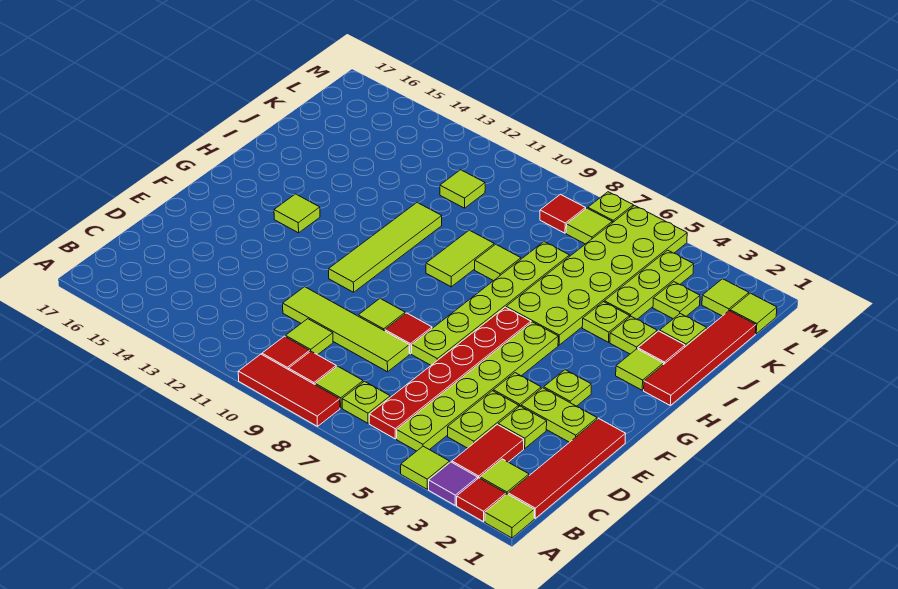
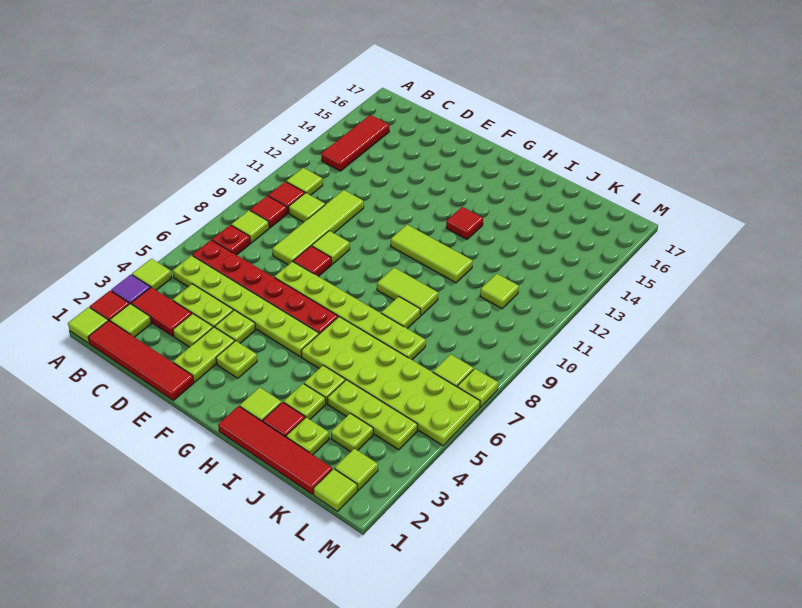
red 1x3 tile [238,354,340,426] -> red 1x3 tile moved to [321,115,389,171]
lime 1x1 plate [342,382,390,423] -> red 1x1 plate [212,225,250,255]
lime 1x4 tile [329,203,442,292] -> lime 1x3 tile [391,225,473,283]
lime 1x1 tile [274,194,320,233] -> lime 1x1 tile moved to [286,168,323,195]
red 1x1 tile [540,194,586,233] -> red 1x1 tile moved to [446,207,483,239]

